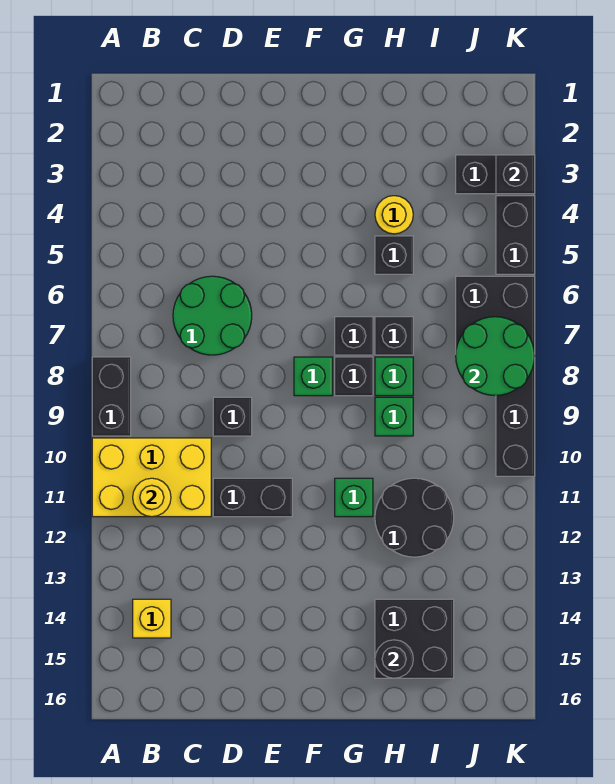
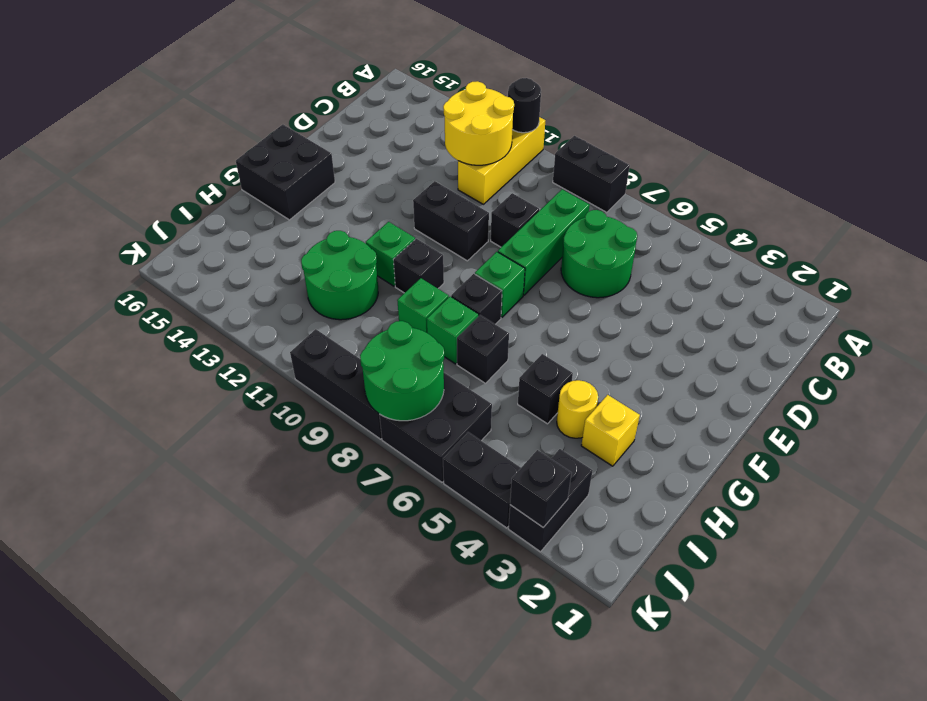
yellow 2x3 brick [92,438,211,517] -> yellow 1x3 brick [458,117,545,204]
yellow 1x1 round brick [133,478,171,517] -> yellow 2x2 round brick [443,81,514,165]
yellow 1x1 brick [133,599,171,638] -> yellow 1x1 brick moved to [581,395,640,466]
none -> green 1x3 brick [498,189,590,295]
black 1x2 brick [213,478,292,517] -> black 1x2 brick turned to [413,181,489,261]
black 1x1 brick [335,317,373,355] -> black 1x1 brick moved to [393,239,444,293]
black 2x2 round brick [375,478,454,557] -> green 2x2 round brick [301,231,378,320]
black 2x2 brick [375,599,454,678] -> black 2x2 brick moved to [236,125,335,220]
black 1x1 round brick [375,640,413,678] -> black 1x1 round brick moved to [508,78,541,133]

